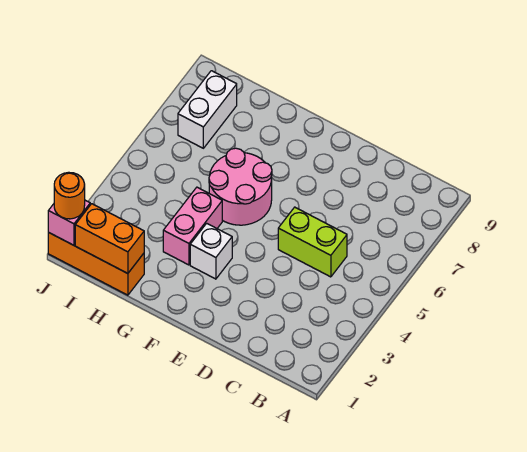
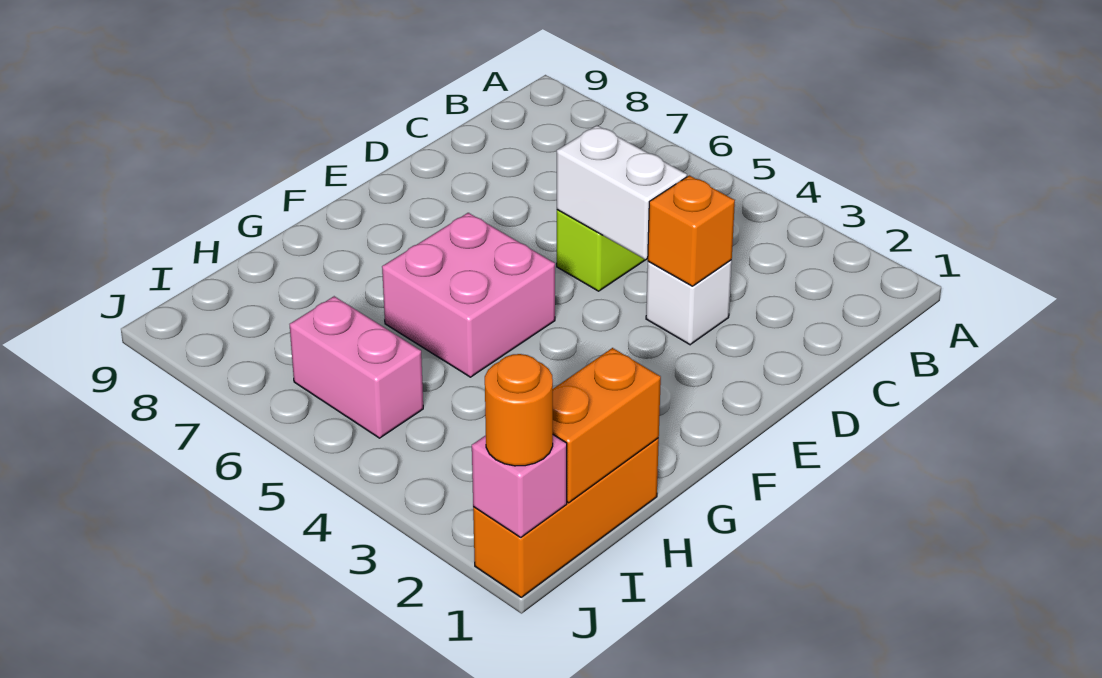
none -> orange 1x1 brick [647,175,735,286]
white 1x1 brick [190,223,232,279] -> white 1x1 brick moved to [646,260,732,345]
pink 2x2 round brick [209,148,272,225] -> pink 2x2 brick [382,213,555,377]
pink 1x2 brick [163,187,222,265] -> pink 1x2 brick moved to [290,296,423,438]
white 1x2 brick [178,71,237,148] -> white 1x2 brick moved to [557,126,687,260]

